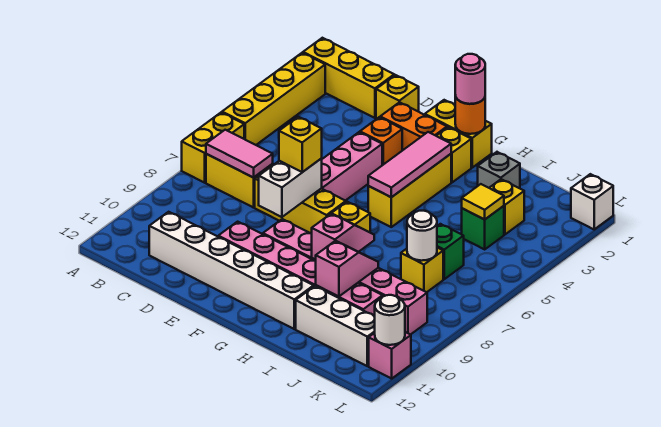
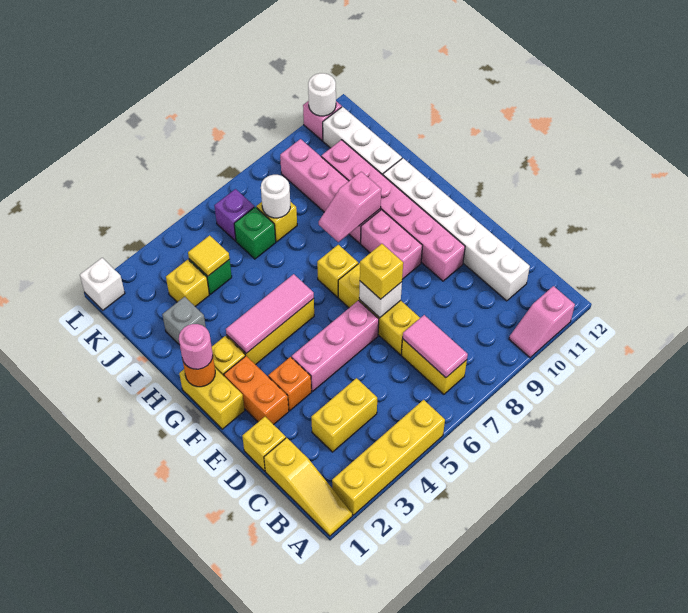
yellow 1x3 brick [303,38,394,118] -> yellow 1x3 slope [264,438,352,536]
yellow 1x2 brick [182,112,244,183] -> yellow 1x2 brick moved to [311,378,377,452]
white 1x2 brick [259,159,322,217] -> white 1x1 brick [359,281,402,318]
pink 1x2 slope [316,241,378,297] -> pink 1x2 slope moved to [509,286,575,358]
none -> purple 1x1 brick [214,189,254,241]

